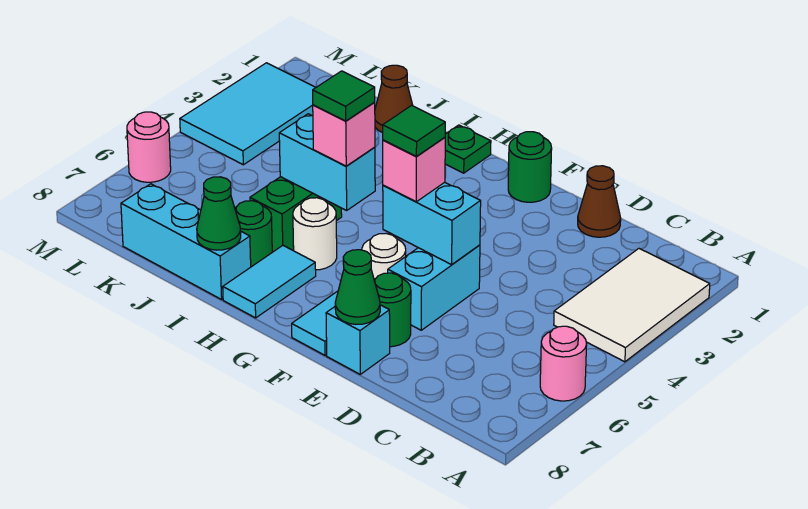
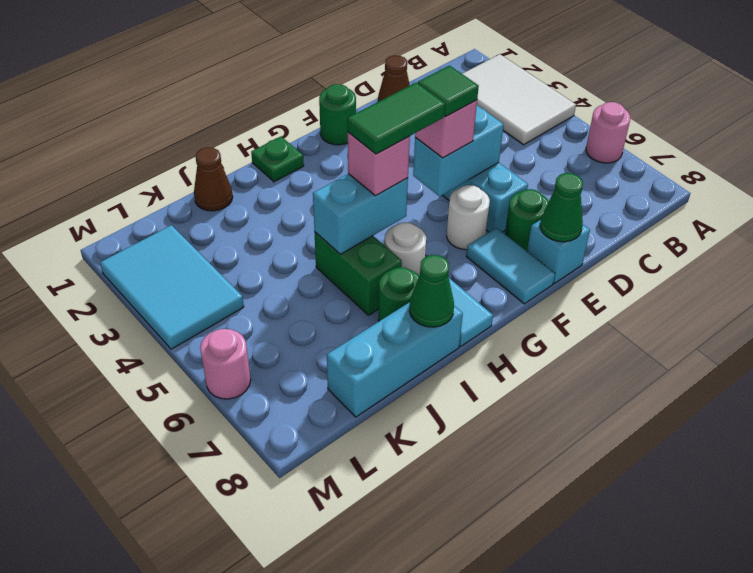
green 1x1 tile [313,71,375,121] -> green 1x2 tile [348,83,445,154]

